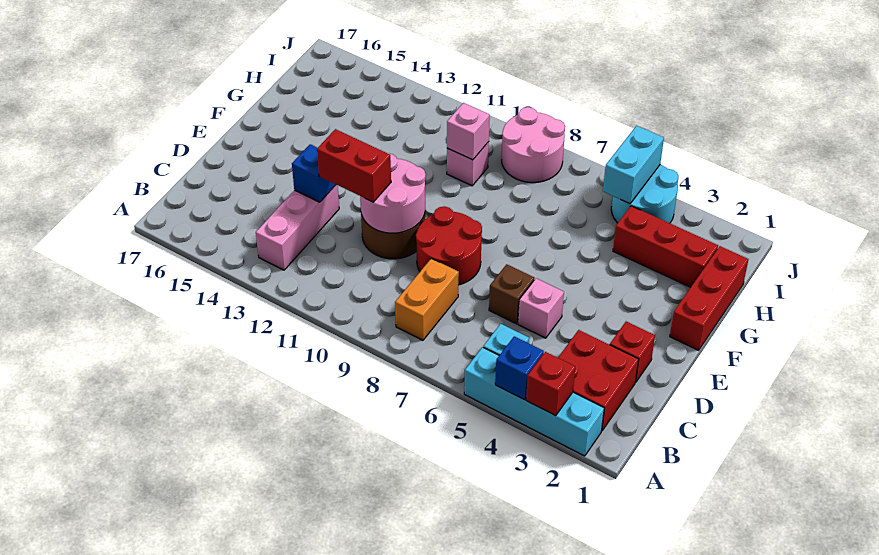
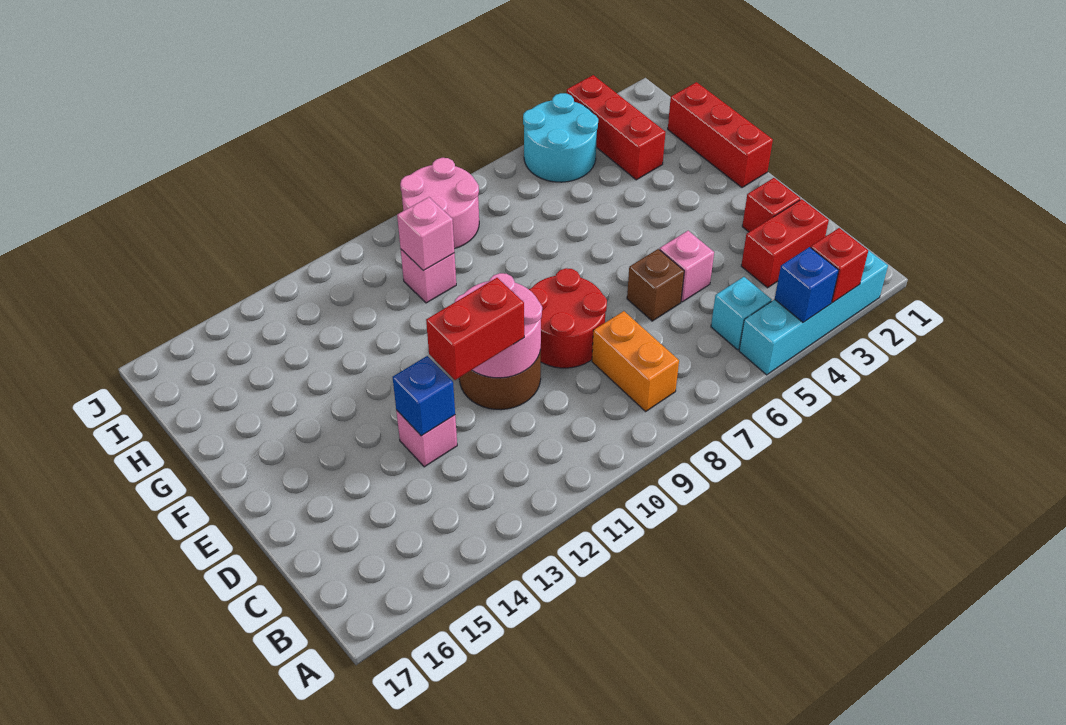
red 2x2 brick [558,330,639,431] -> red 1x2 brick [741,199,829,288]
pink 1x3 brick [256,185,339,270] -> pink 1x1 brick [396,410,457,467]
red 1x3 brick [613,206,718,287] -> red 1x3 brick turned to [567,75,665,180]
cyan 1x2 brick [603,126,664,204] -> none

